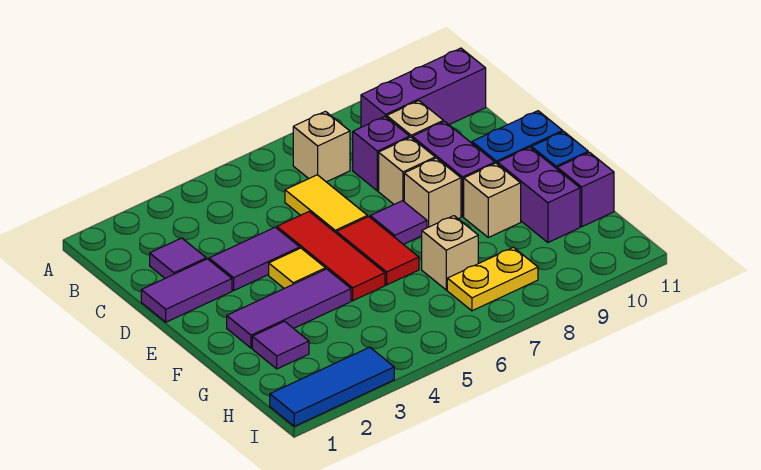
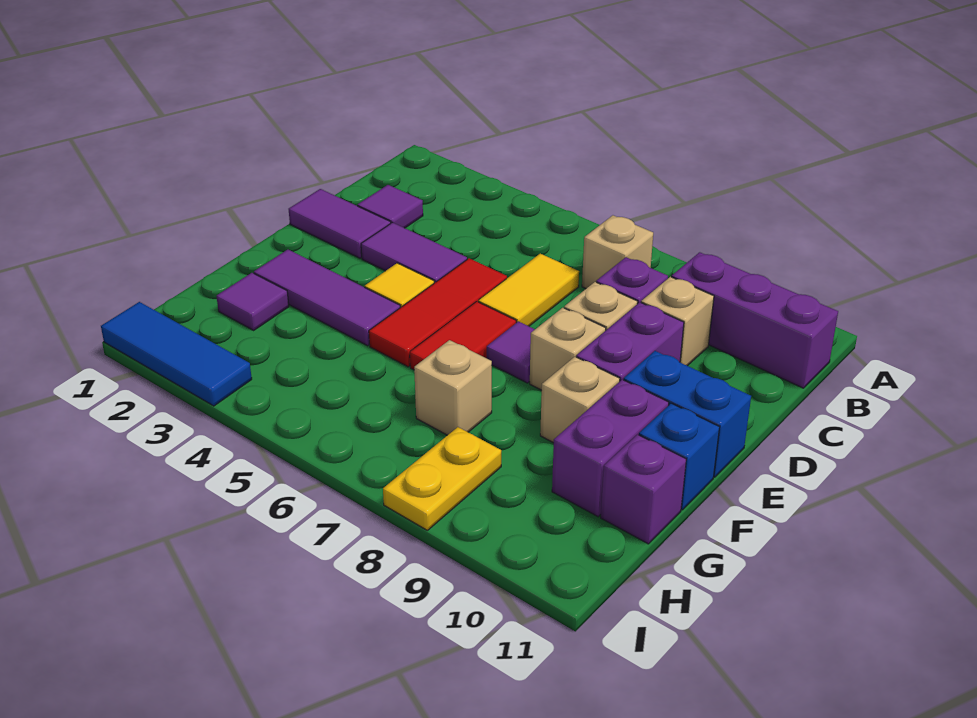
yellow 1x2 plate [447,247,538,311] -> yellow 1x2 plate turned to [383,427,501,530]

